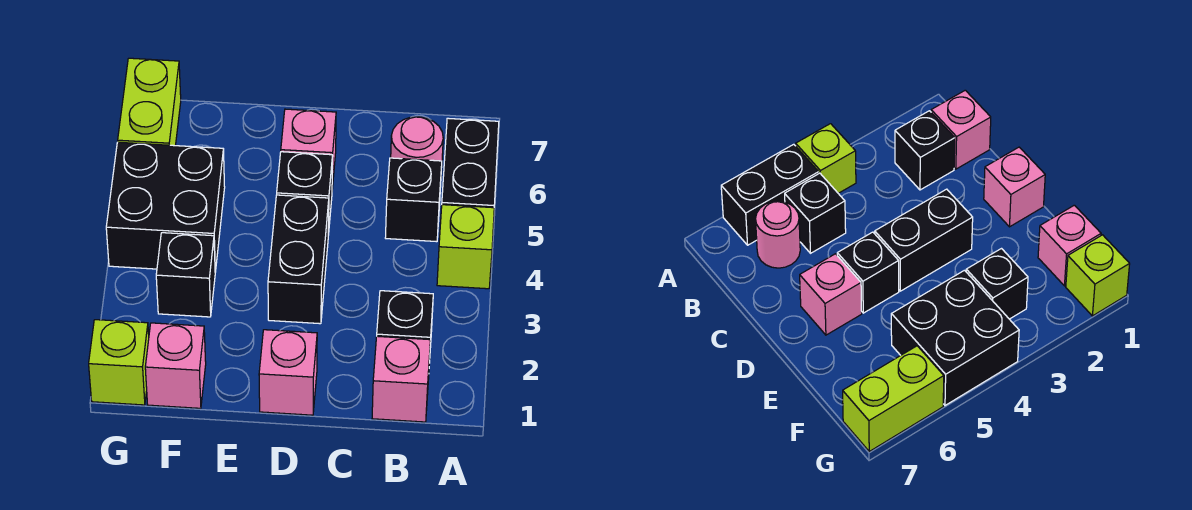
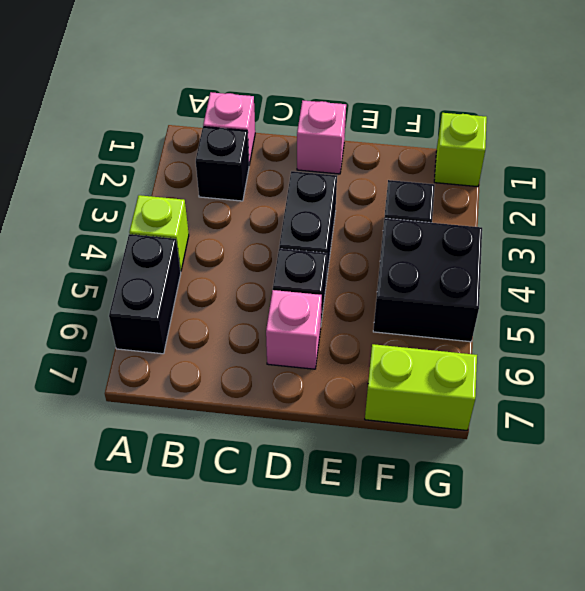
black 1x1 brick [385,158,442,242] -> none
pink 1x1 round brick [391,117,443,173] -> none
pink 1x1 brick [145,323,206,408] -> none
lime 1x2 brick [118,58,181,146] -> lime 1x2 brick turned to [365,344,477,430]

